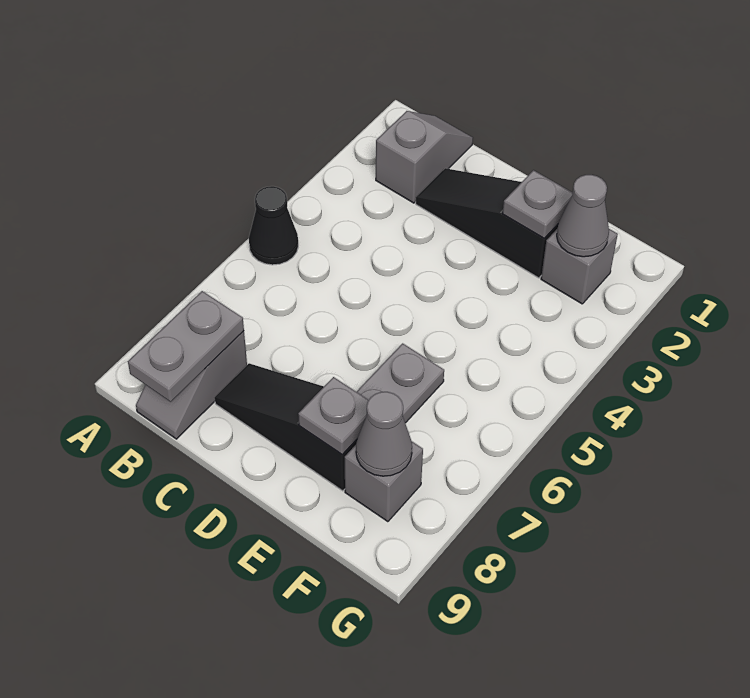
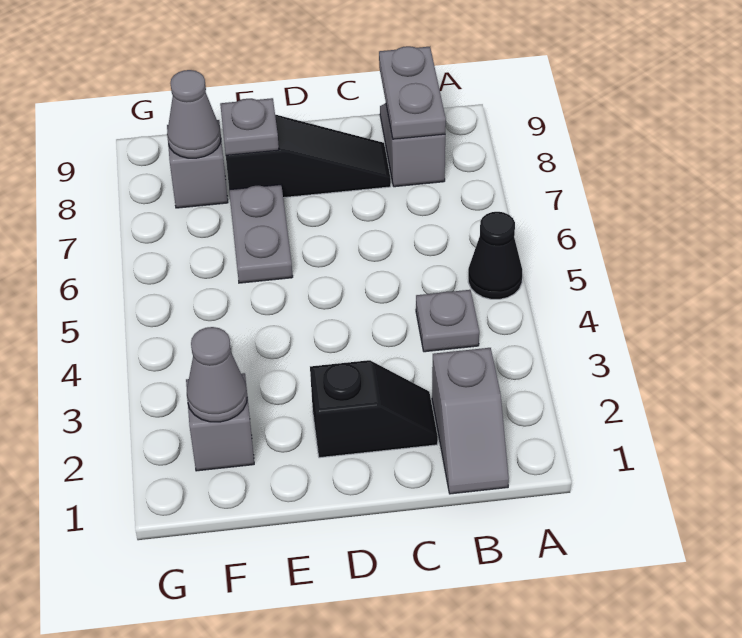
black 1x3 slope [416,168,558,278] -> black 1x2 slope [310,360,438,458]
grey 1x1 plate [503,170,573,238] -> grey 1x1 plate moved to [416,290,479,352]

